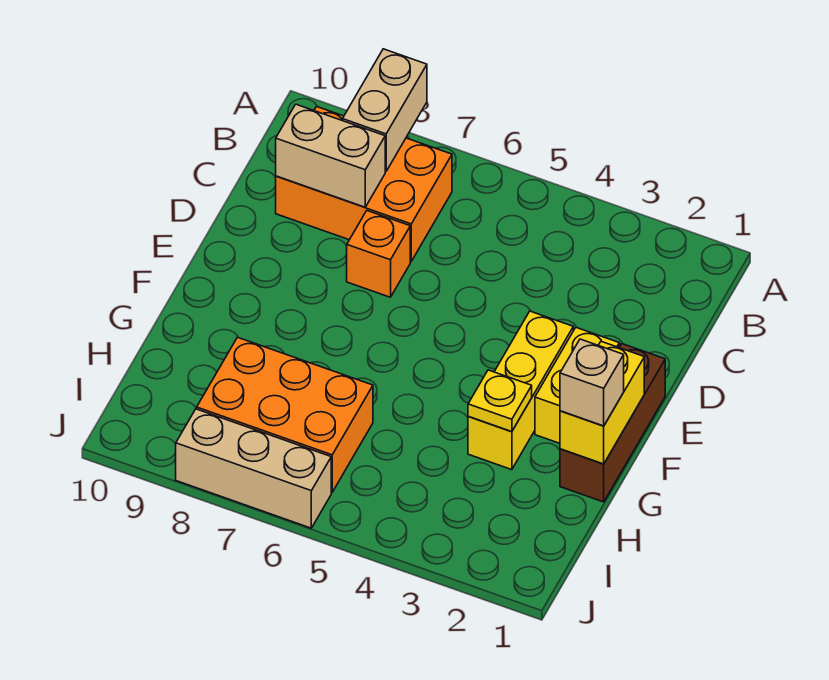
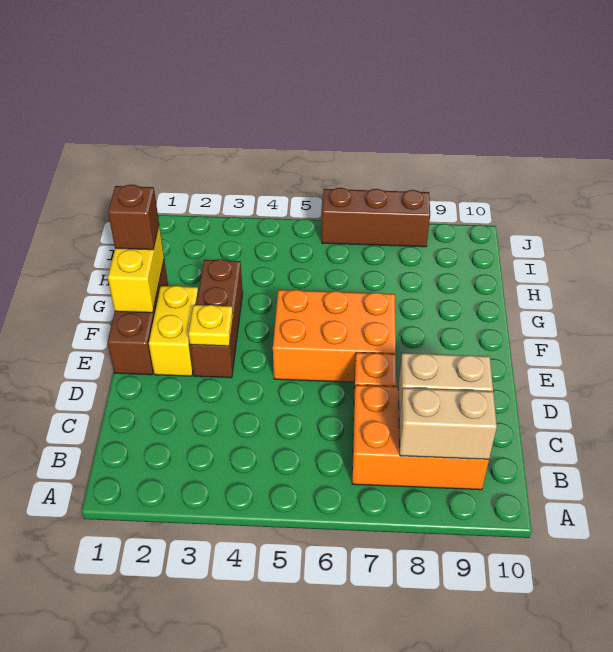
tan 1x2 brick [343,49,427,171] -> tan 1x2 brick turned to [399,388,497,459]
yellow 1x3 brick [468,311,573,470] -> brown 1x3 brick [190,259,243,378]
tan 1x1 brick [560,339,624,426] -> brown 1x1 brick [108,185,159,250]
yellow 1x1 plate [468,370,532,432] -> yellow 1x1 plate moved to [188,305,233,346]
orange 2x3 brick [197,337,373,492] -> orange 2x3 brick moved to [273,290,396,382]
tan 1x3 brick [176,409,331,528] -> brown 1x3 brick [322,188,430,247]

